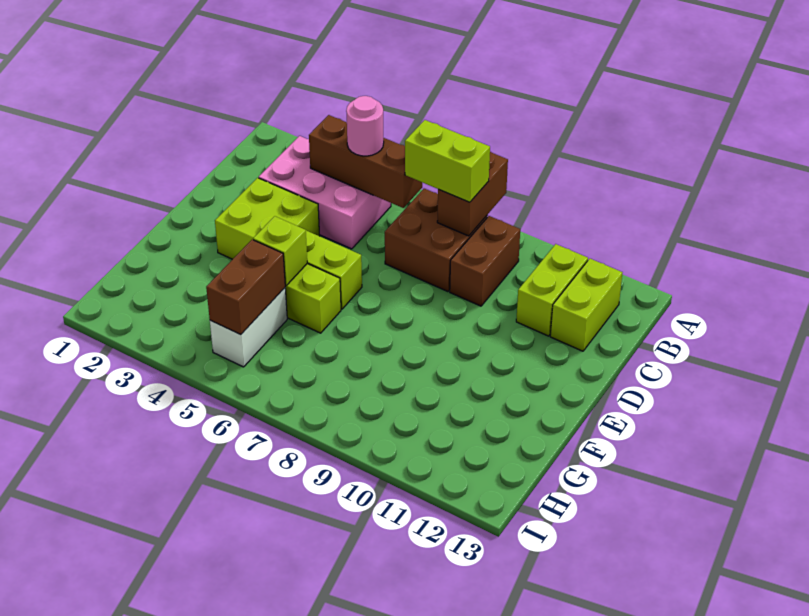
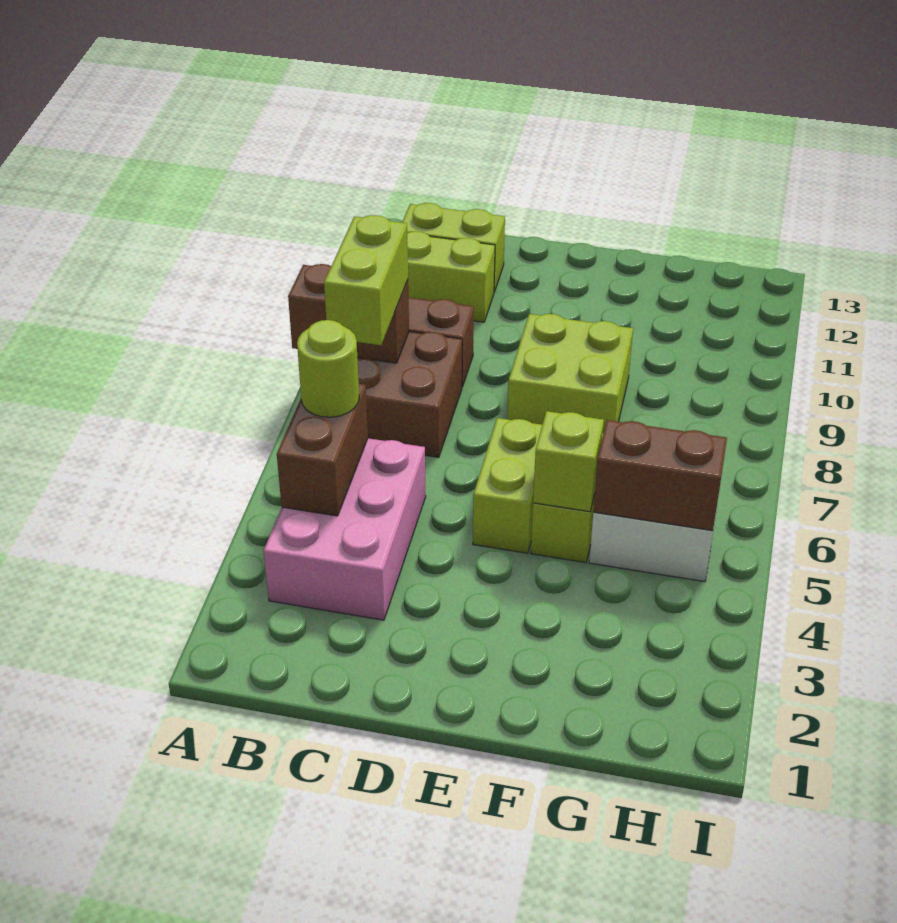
brown 1x3 brick [309,115,422,208] -> brown 1x2 brick [277,384,368,516]
pink 1x1 round brick [346,96,384,156] -> lime 1x1 round brick [297,320,359,417]
lime 2x2 brick [215,178,320,259] -> lime 2x2 brick moved to [507,314,633,434]

